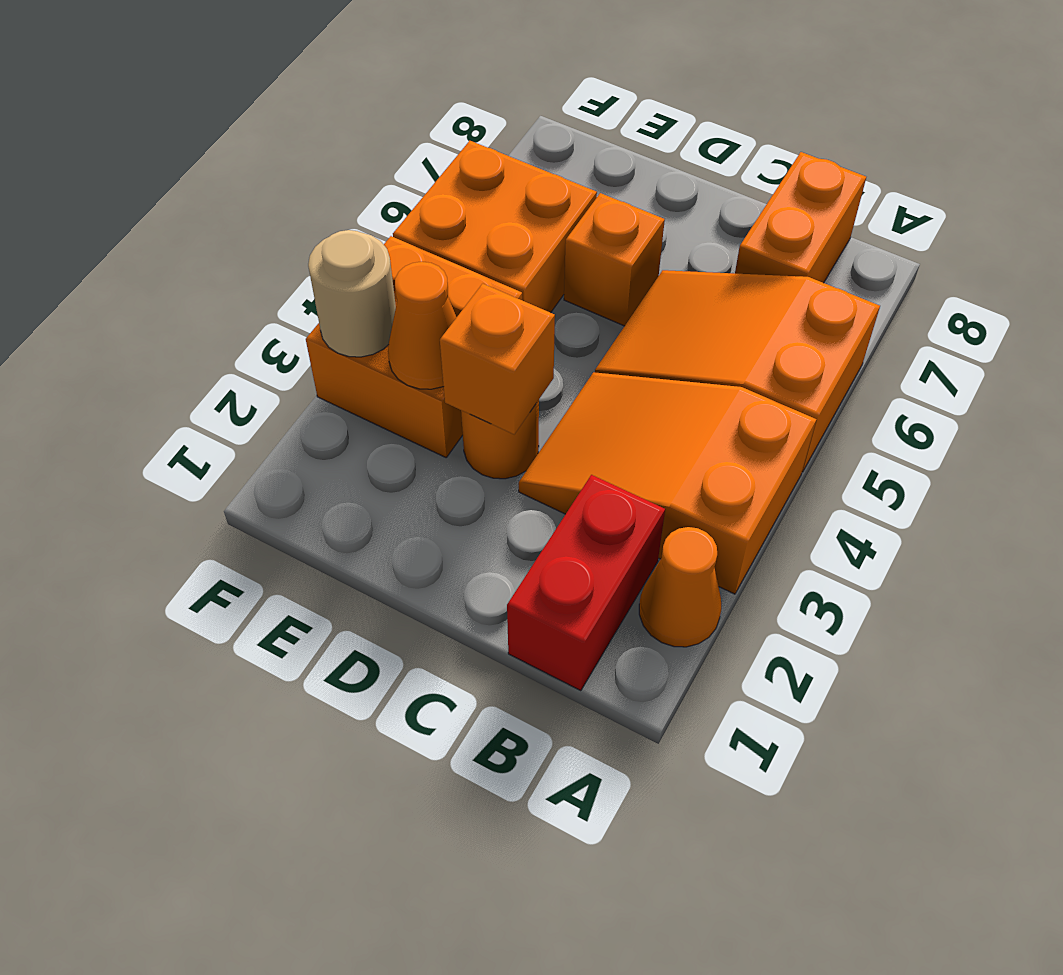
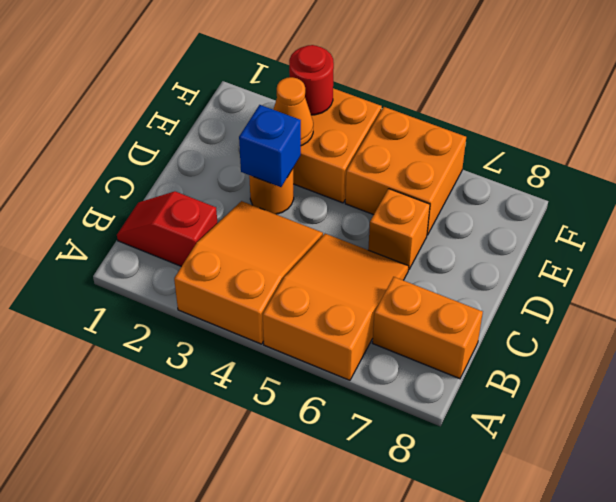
orange 1x1 cone [639,527,721,647] -> none
red 1x2 brick [507,475,665,691] -> red 1x2 slope [117,191,217,266]
orange 1x1 brick [440,284,555,434] -> blue 1x1 brick [239,105,301,187]
tan 1x1 round brick [308,230,396,357] -> red 1x1 round brick [289,45,334,115]

